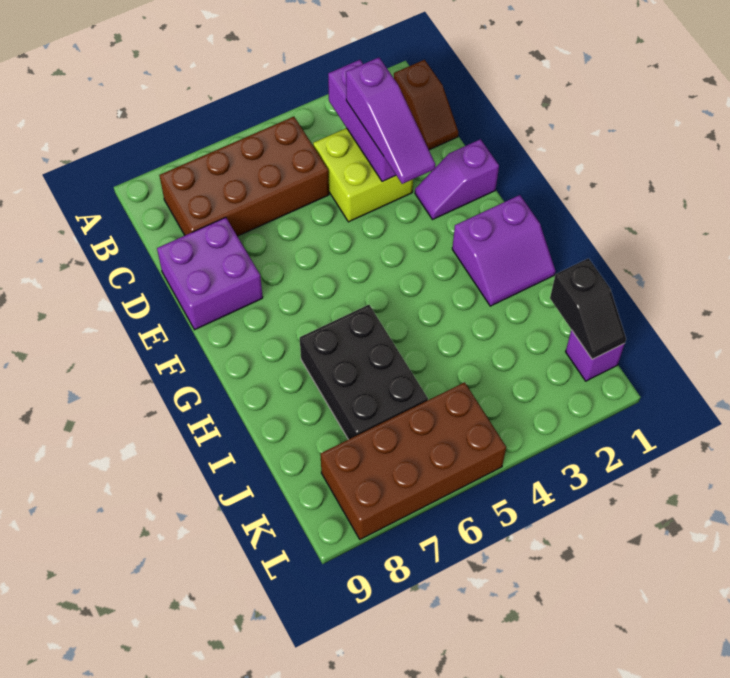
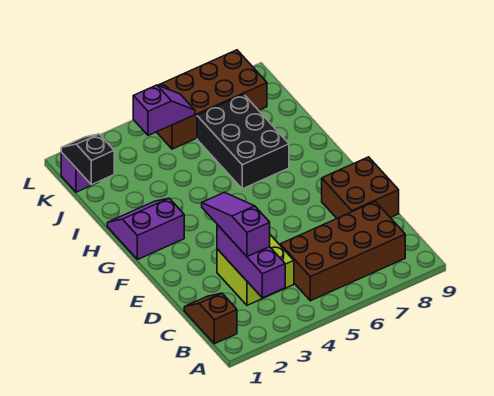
purple 2x2 brick [157,217,263,330] -> brown 2x2 brick [322,157,399,218]
purple 1x2 slope [415,139,499,219] -> purple 1x2 slope moved to [133,85,195,135]

